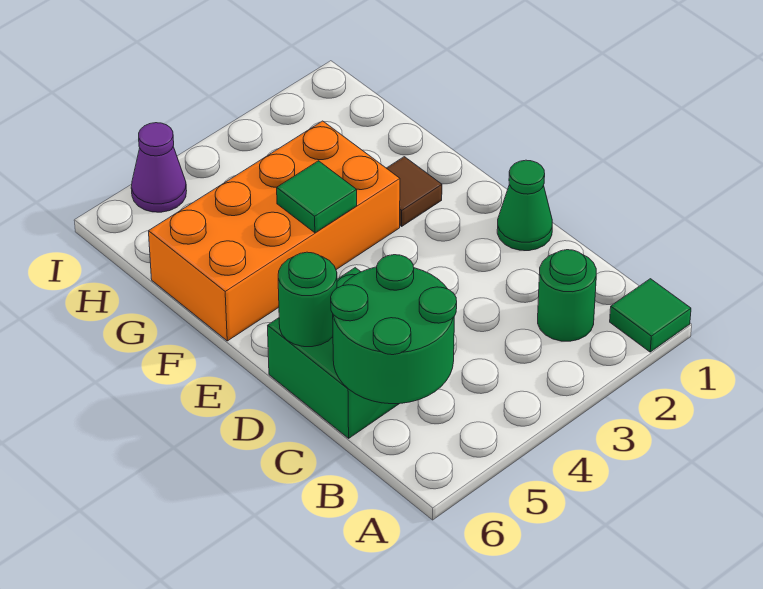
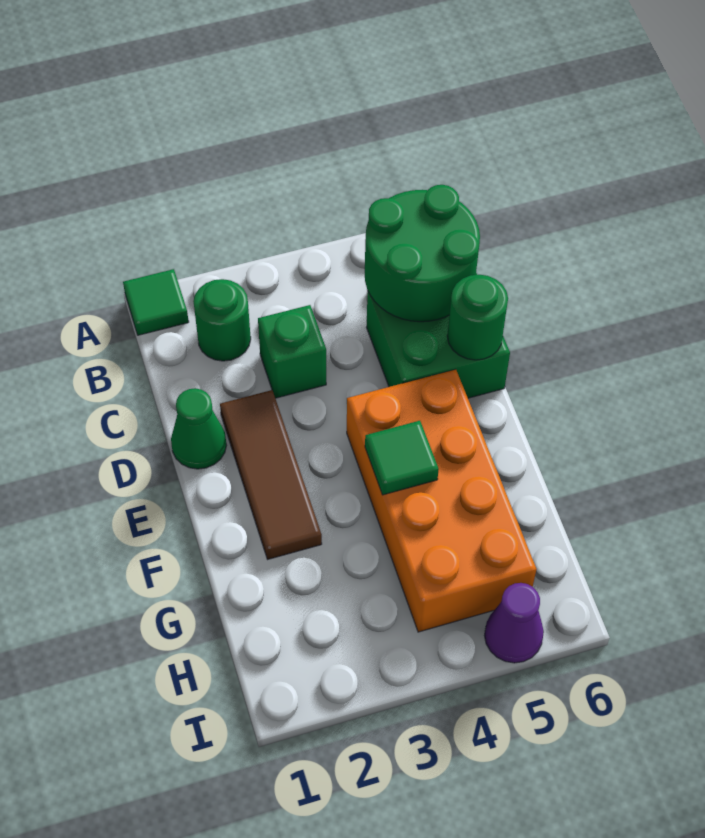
none -> green 1x1 brick [258,305,326,398]
brown 1x1 tile [387,157,442,226] -> brown 1x3 tile [220,390,322,559]
orange 2x4 brick [149,121,400,341] -> orange 2x4 brick turned to [347,369,537,632]

